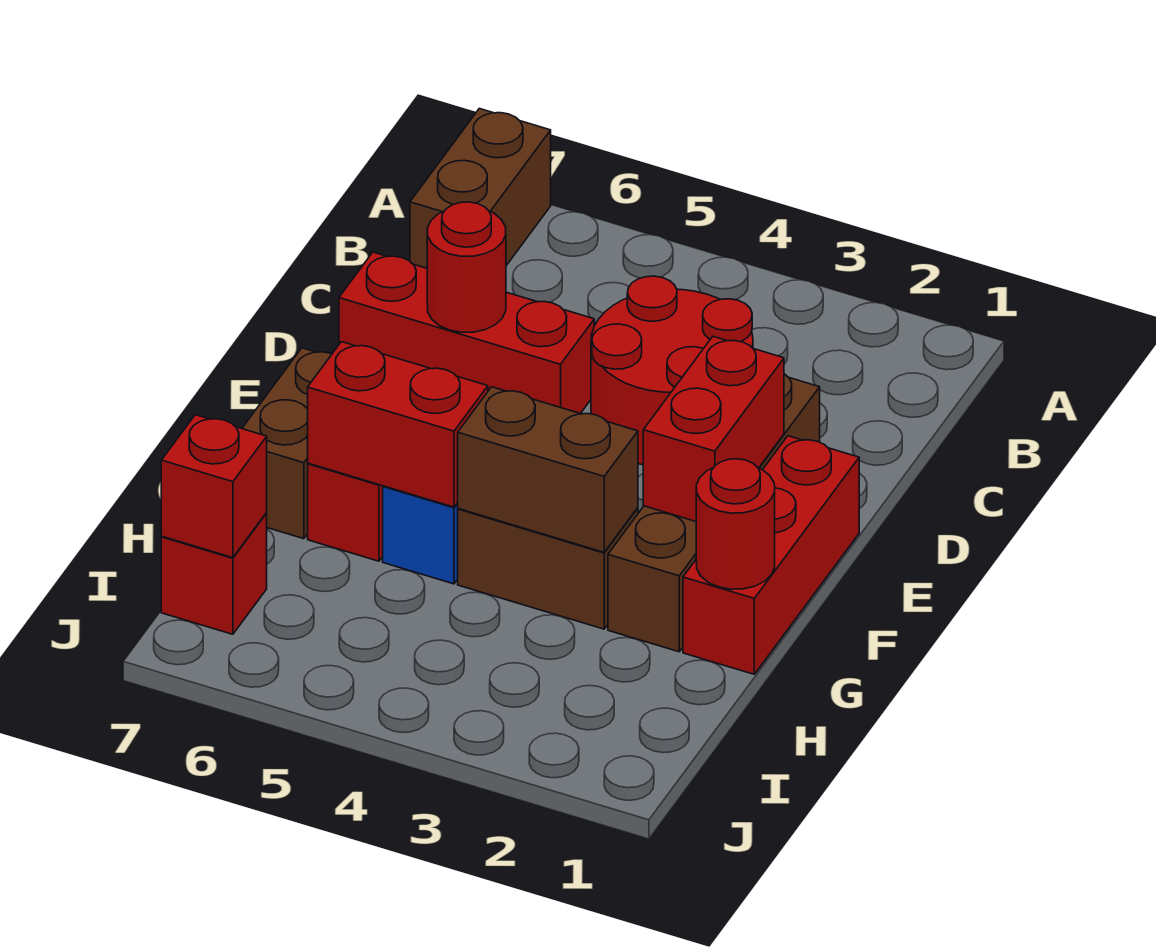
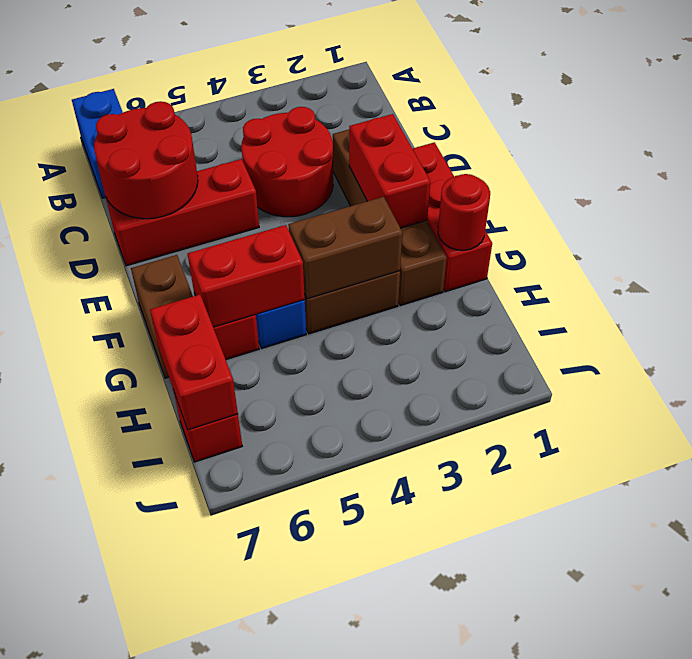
brown 1x2 brick [410,109,551,268] -> blue 1x2 brick [72,89,123,198]
red 1x1 round brick [427,202,506,332] -> red 2x2 round brick [94,101,198,219]
red 1x1 brick [161,415,267,558] -> red 1x2 brick [150,295,238,430]

